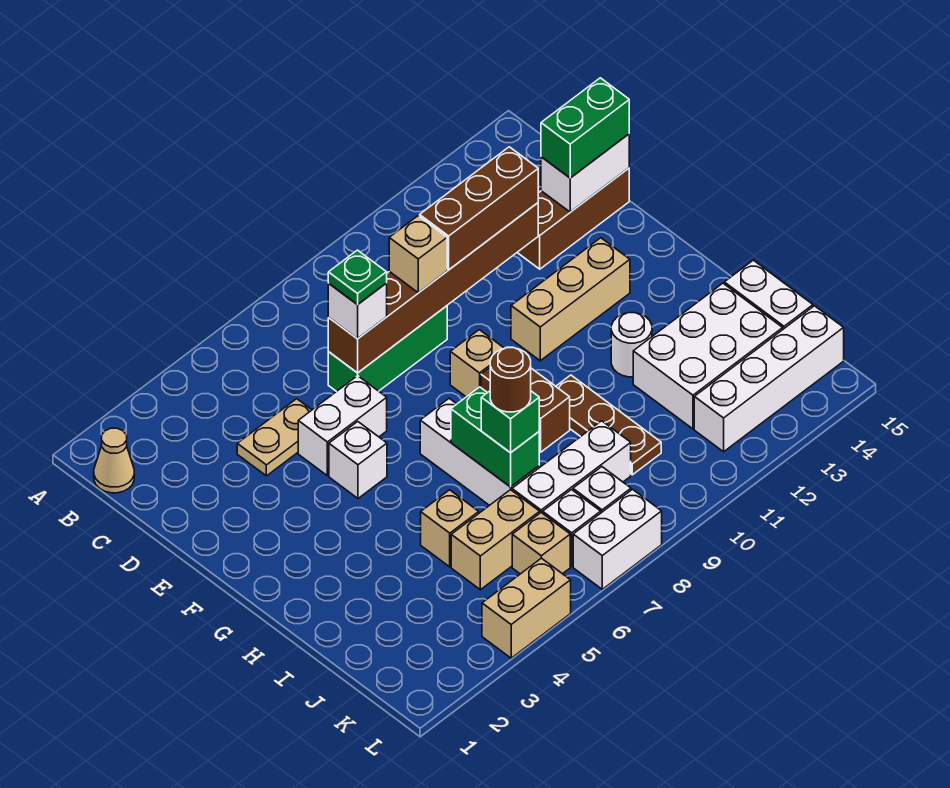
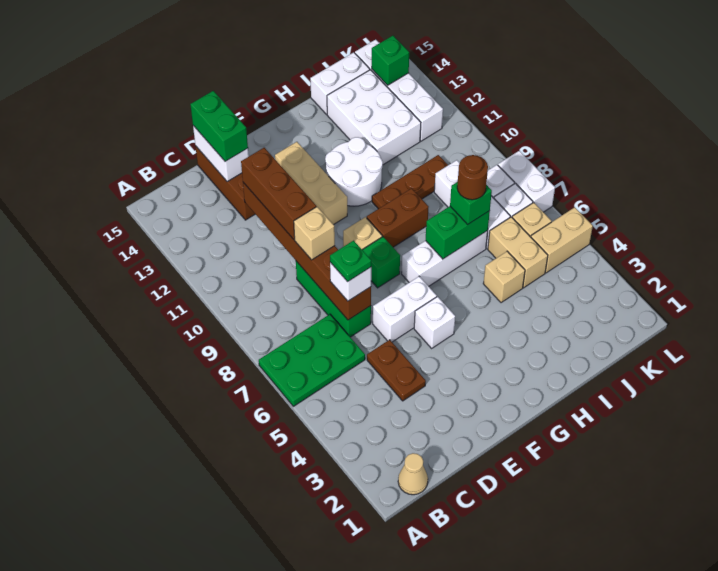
none -> green 2x3 plate [259,314,365,406]
tan 1x2 plate [237,399,311,476] -> brown 1x2 plate [367,340,426,401]
white 1x2 brick [298,376,387,476] -> white 1x2 brick turned to [373,276,437,342]
none -> green 1x1 brick [362,237,400,288]
white 1x1 round brick [611,313,652,377] -> white 2x2 round brick [325,137,383,206]
none -> green 1x1 brick [372,36,409,85]
tan 1x2 brick [482,558,571,658] -> tan 1x2 brick turned to [531,207,593,273]

